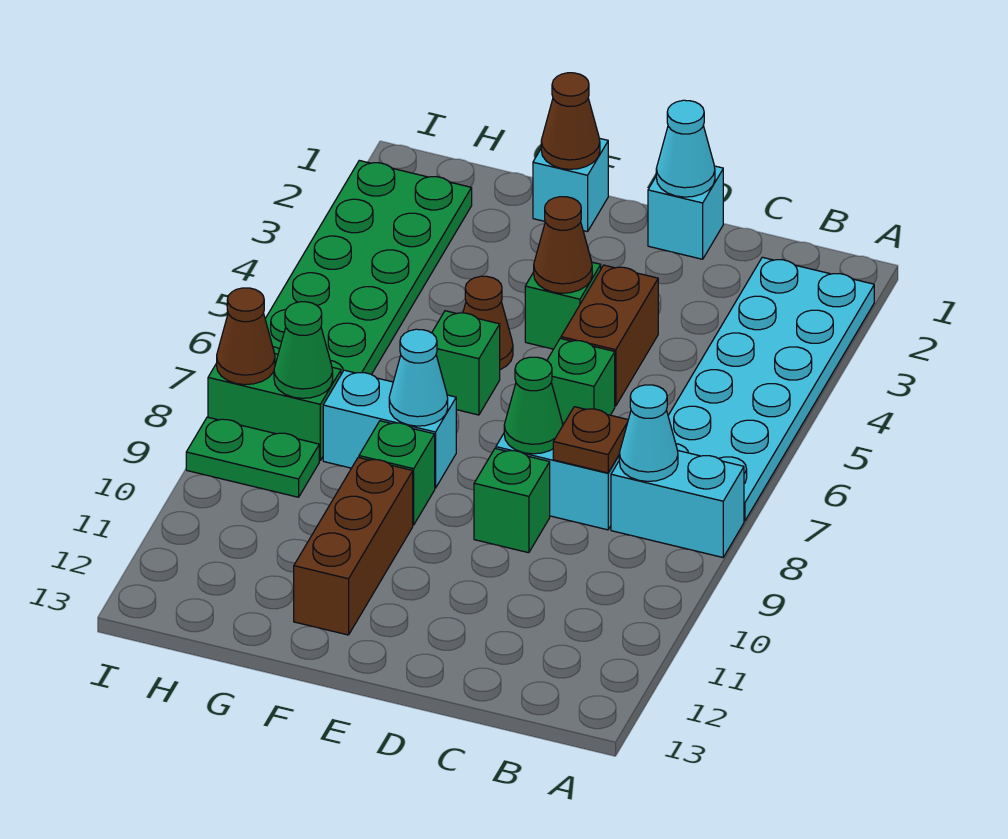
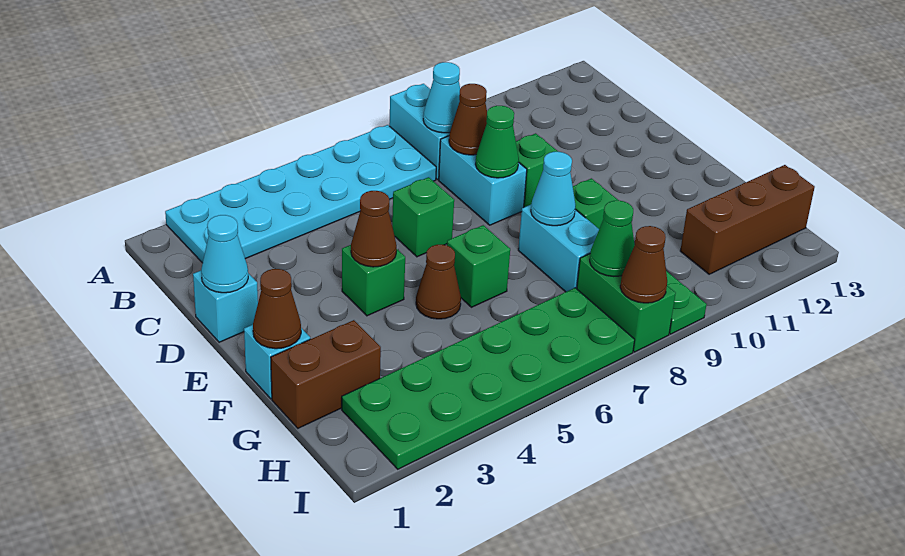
brown 1x1 plate [553,407,628,473] -> brown 1x1 cone [449,84,487,155]
brown 1x2 brick [561,265,658,406] -> brown 1x2 brick moved to [271,320,381,428]
brown 1x3 brick [294,457,413,635] -> brown 1x3 brick moved to [680,165,815,274]

